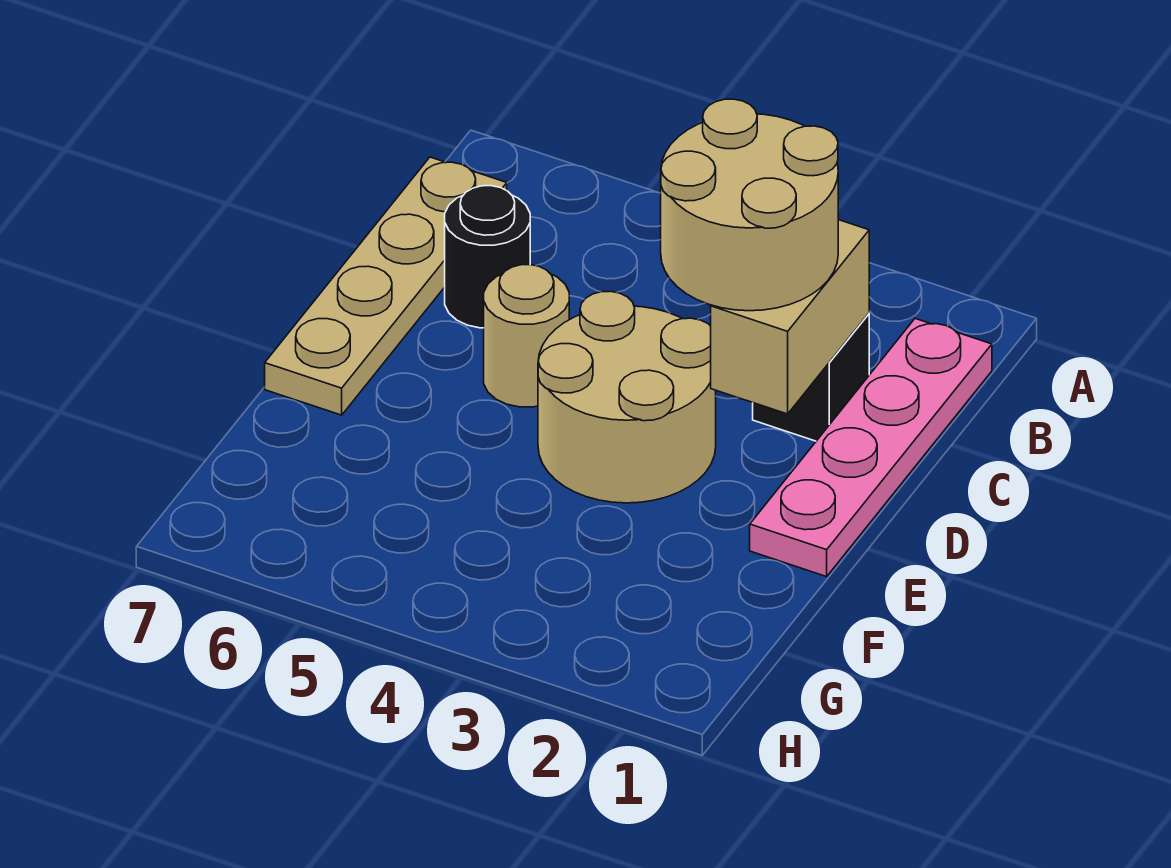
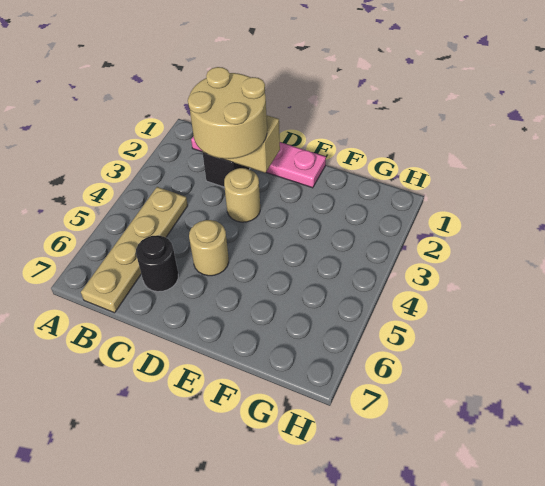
tan 1x4 plate [265,157,507,415] -> tan 1x4 plate turned to [81,187,188,313]
tan 2x2 round brick [538,291,716,503] -> tan 1x1 round brick [224,168,260,222]

